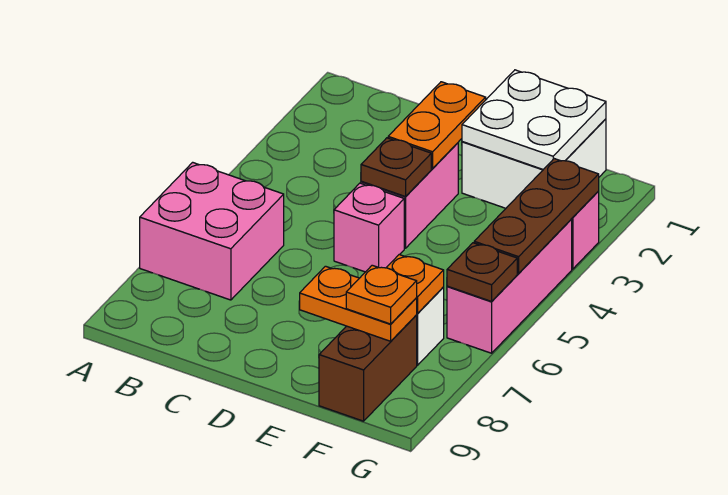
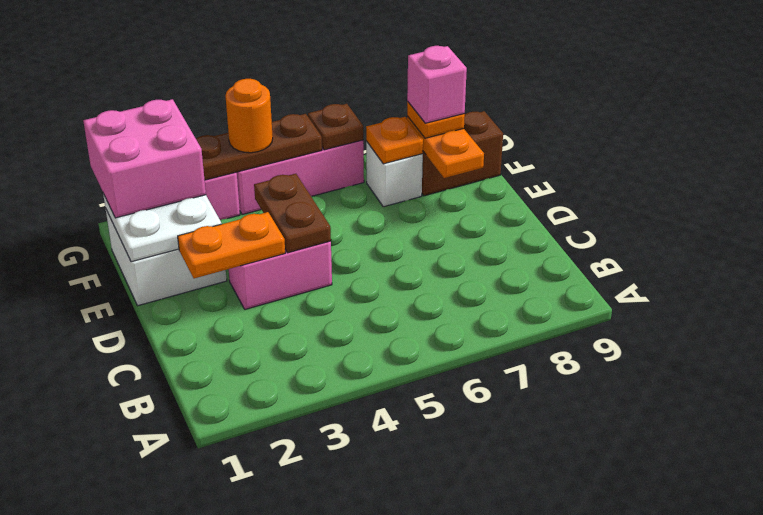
pink 2x2 brick [140,162,284,300] -> pink 2x2 brick moved to [83,99,206,218]
brown 1x1 plate [361,138,431,197] -> brown 1x2 plate [254,174,331,253]
pink 1x1 brick [334,183,404,272] -> pink 1x1 brick moved to [407,46,467,123]
none -> orange 1x1 round brick [226,79,273,153]

